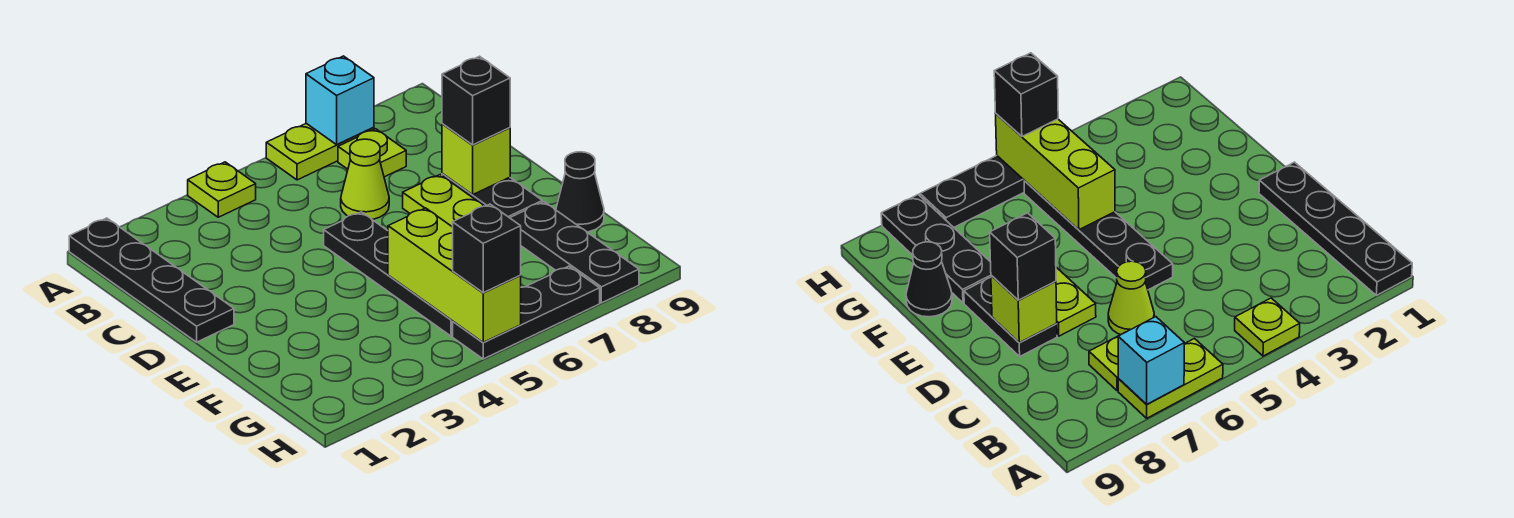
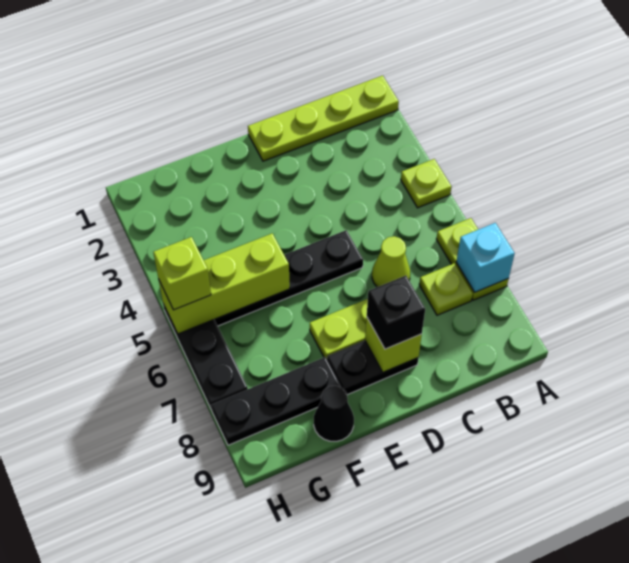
black 1x4 plate [69,218,234,342] -> lime 1x4 plate [248,76,399,161]
black 1x1 brick [453,204,521,293] -> lime 1x1 brick [153,237,211,310]

